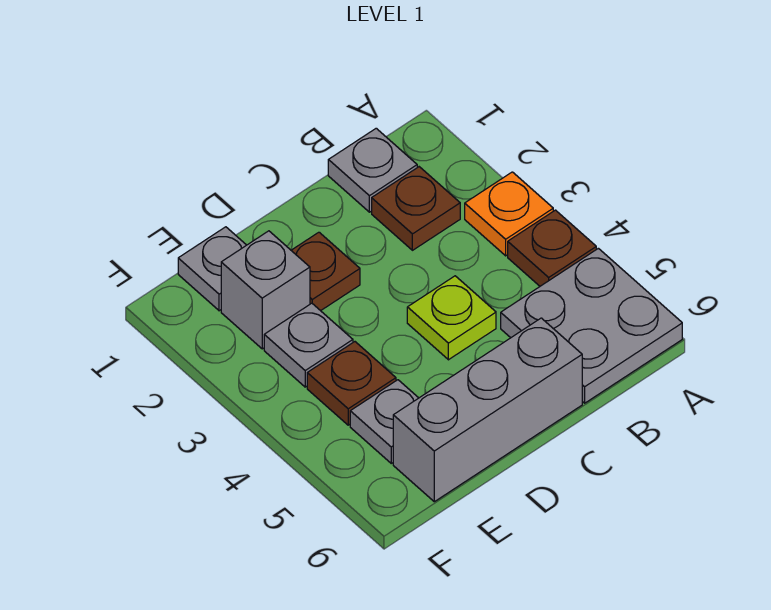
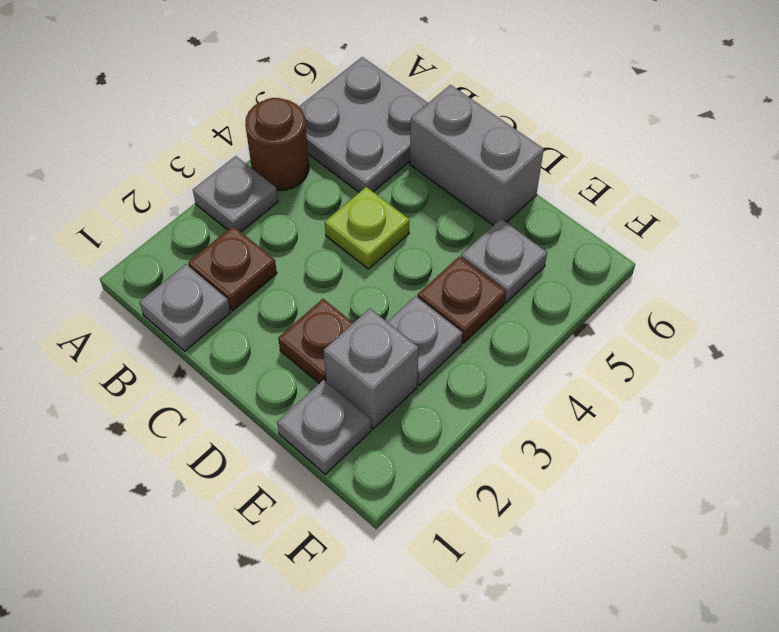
orange 1x1 plate [465,172,553,256] -> grey 1x1 plate [193,156,278,232]
brown 1x1 plate [508,210,596,286] -> brown 1x1 round brick [245,98,309,190]
grey 1x3 brick [393,318,582,502] -> grey 1x2 brick [410,85,544,225]

